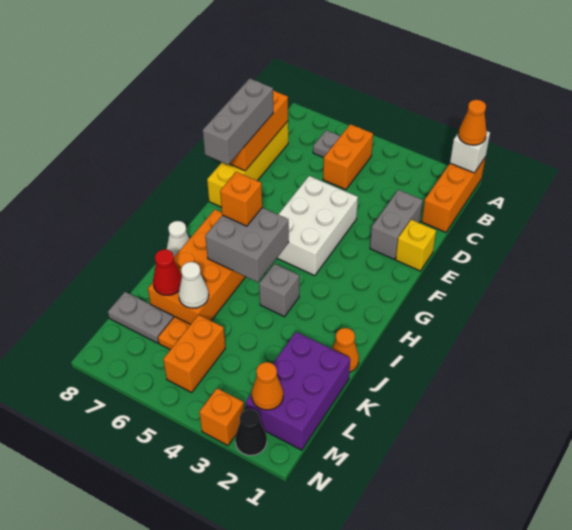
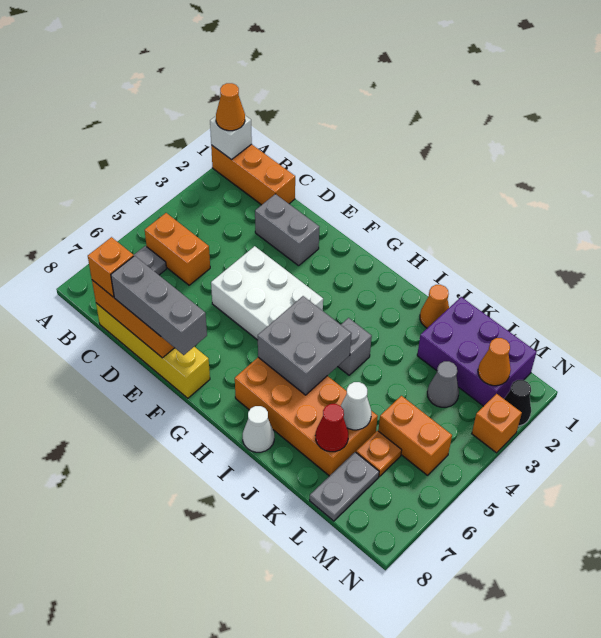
yellow 1x1 brick [396,220,436,271] -> none
orange 1x1 brick [220,172,262,226] -> orange 1x1 brick moved to [88,237,134,297]
none -> grey 1x1 cone [427,361,459,407]

